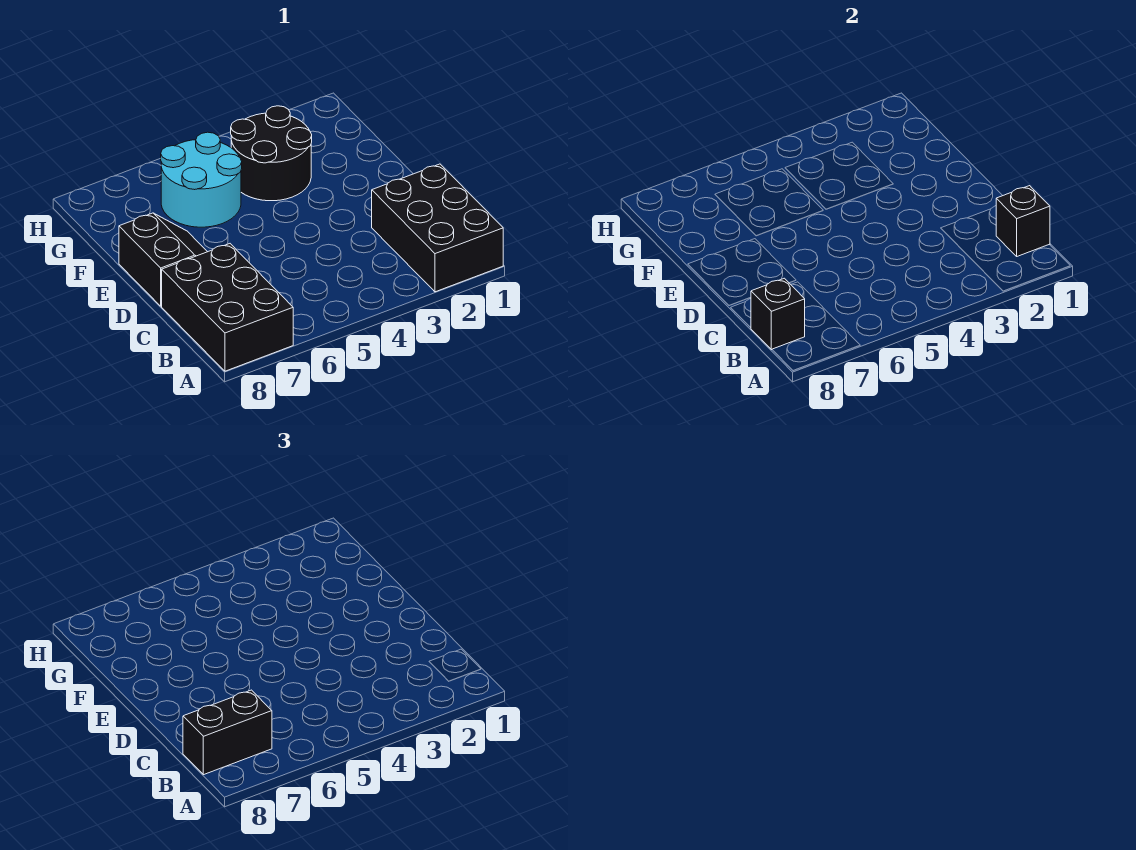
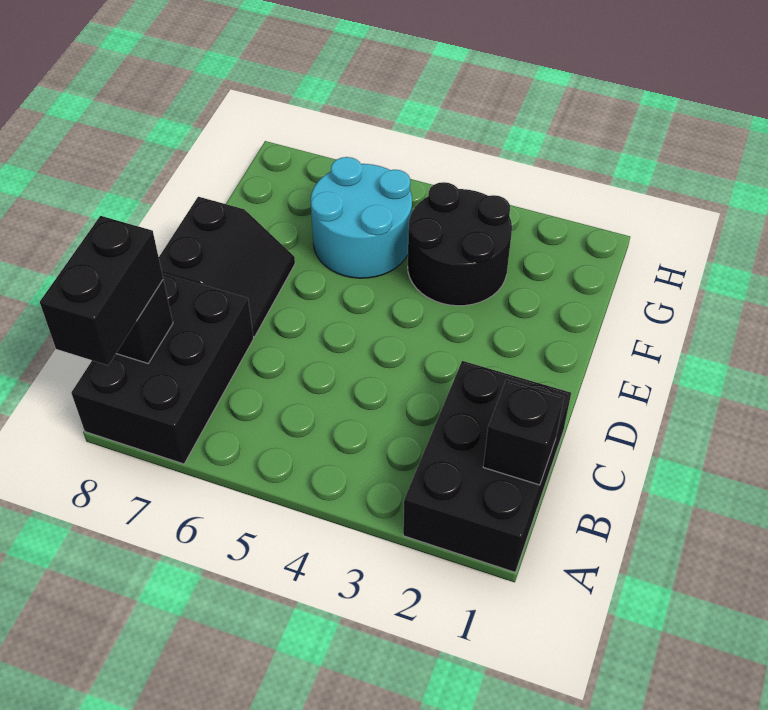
black 1x2 brick [183,690,272,775] -> black 1x2 brick turned to [40,216,163,365]

